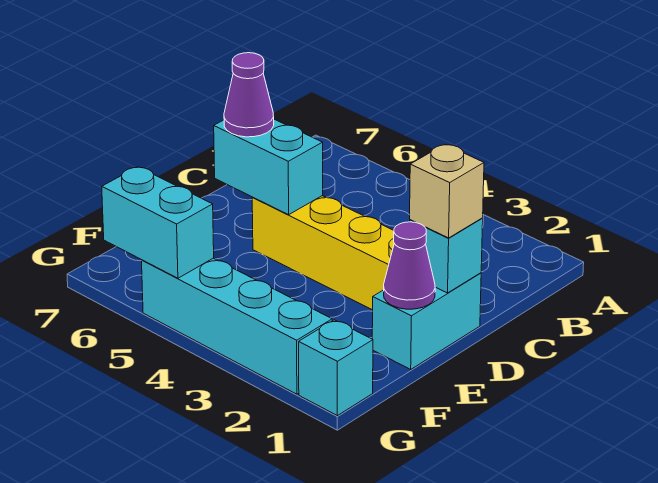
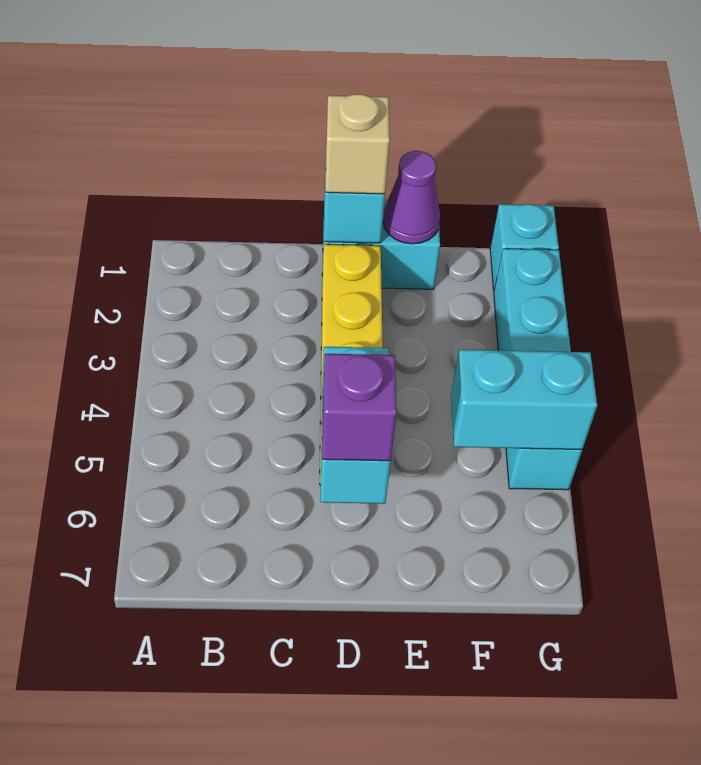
purple 1x1 cone [224,53,274,137] -> purple 1x1 brick [322,354,396,461]
cyan 1x2 brick [102,167,214,278] -> cyan 1x2 brick turned to [451,350,597,450]

